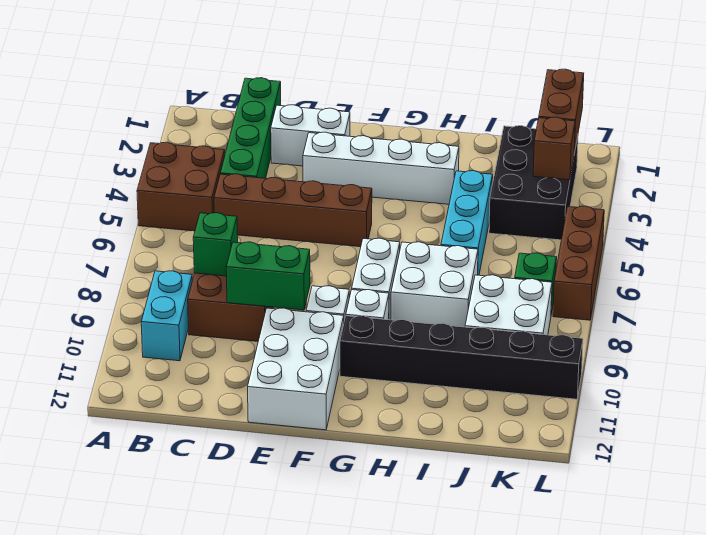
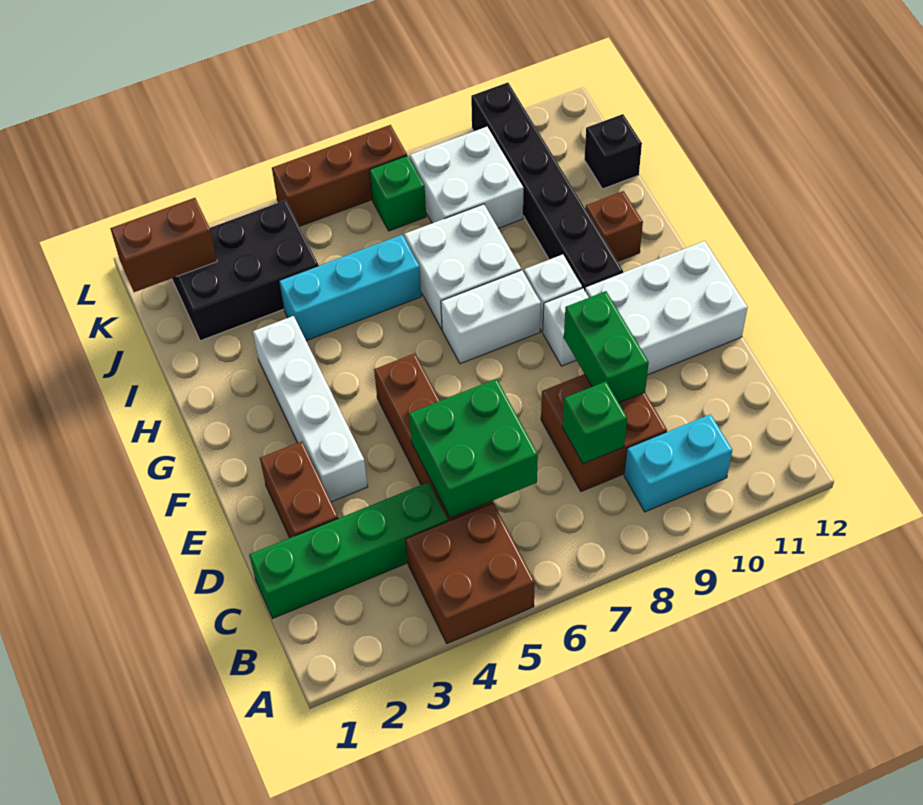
none -> green 2x2 brick [409,379,538,518]
white 1x2 brick [271,105,350,166] -> brown 1x2 brick [260,441,338,538]
none -> black 1x1 brick [584,114,642,189]
brown 1x1 brick [533,117,575,180] -> brown 1x1 brick moved to [585,191,643,261]

